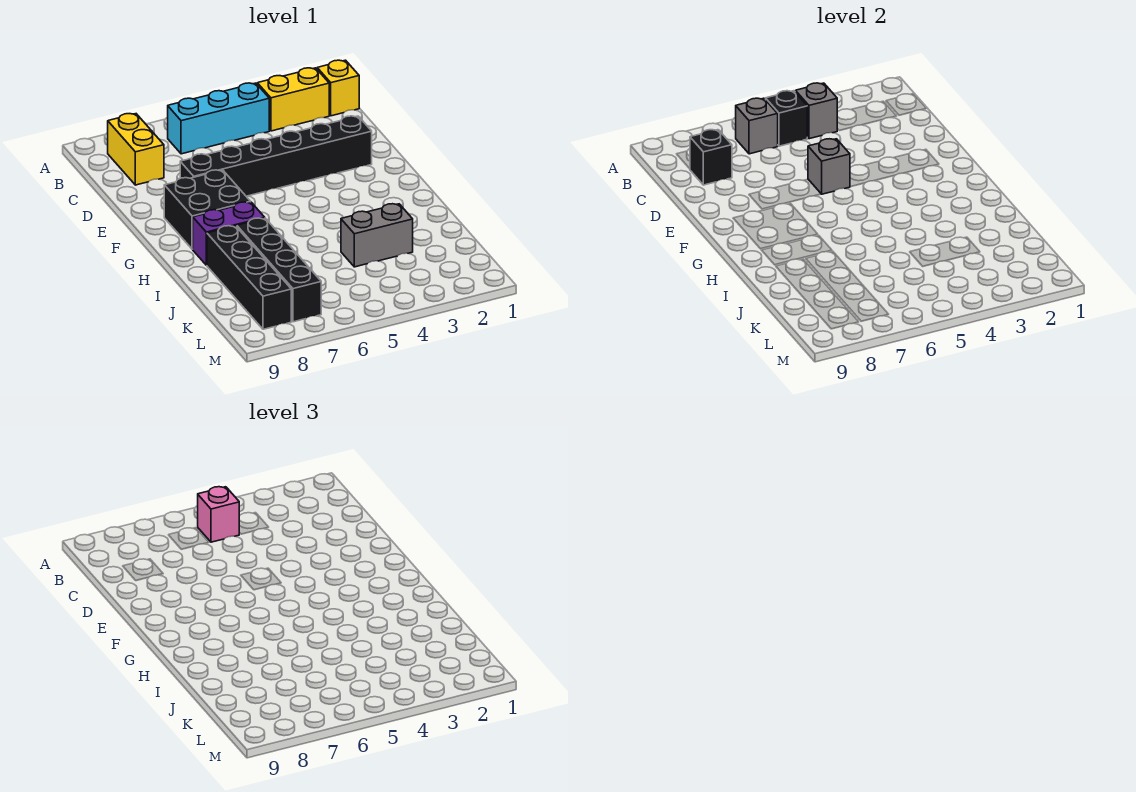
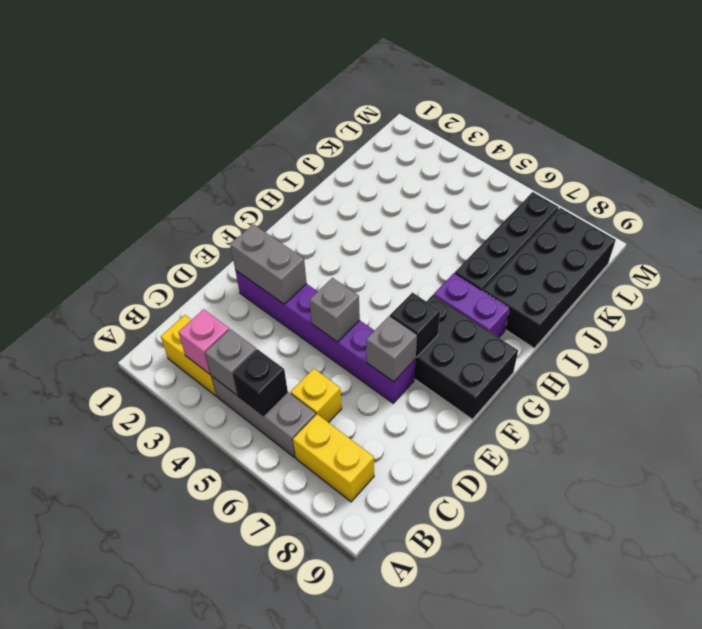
yellow 1x1 brick [317,60,359,116] -> yellow 1x1 brick moved to [290,369,342,423]
cyan 1x3 brick [168,83,269,154] -> grey 1x3 brick [211,376,316,458]
pink 1x1 brick [198,487,239,542] -> pink 1x1 brick moved to [179,309,229,374]
grey 1x1 brick [736,98,778,154] -> grey 1x1 brick moved to [366,316,417,382]
yellow 1x2 brick [108,114,164,185] -> yellow 1x2 brick turned to [293,414,374,502]
black 1x1 brick [690,130,732,185] -> black 1x1 brick moved to [390,293,440,357]
black 1x6 brick [180,116,372,196] -> purple 1x6 brick [235,270,416,403]
black 2x2 brick [164,170,251,249] -> black 2x3 brick [415,295,518,419]
black 1x4 brick [207,226,291,329] -> black 2x4 brick [483,208,616,348]
grey 1x2 brick [341,204,413,267] -> grey 1x2 brick moved to [230,224,307,304]

